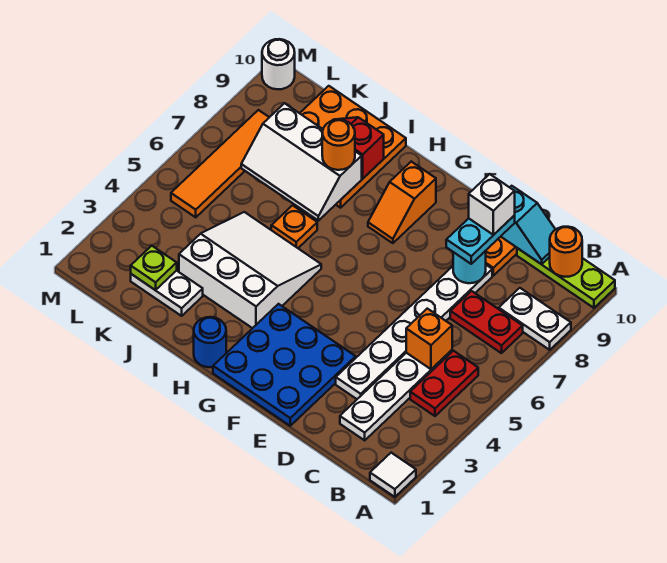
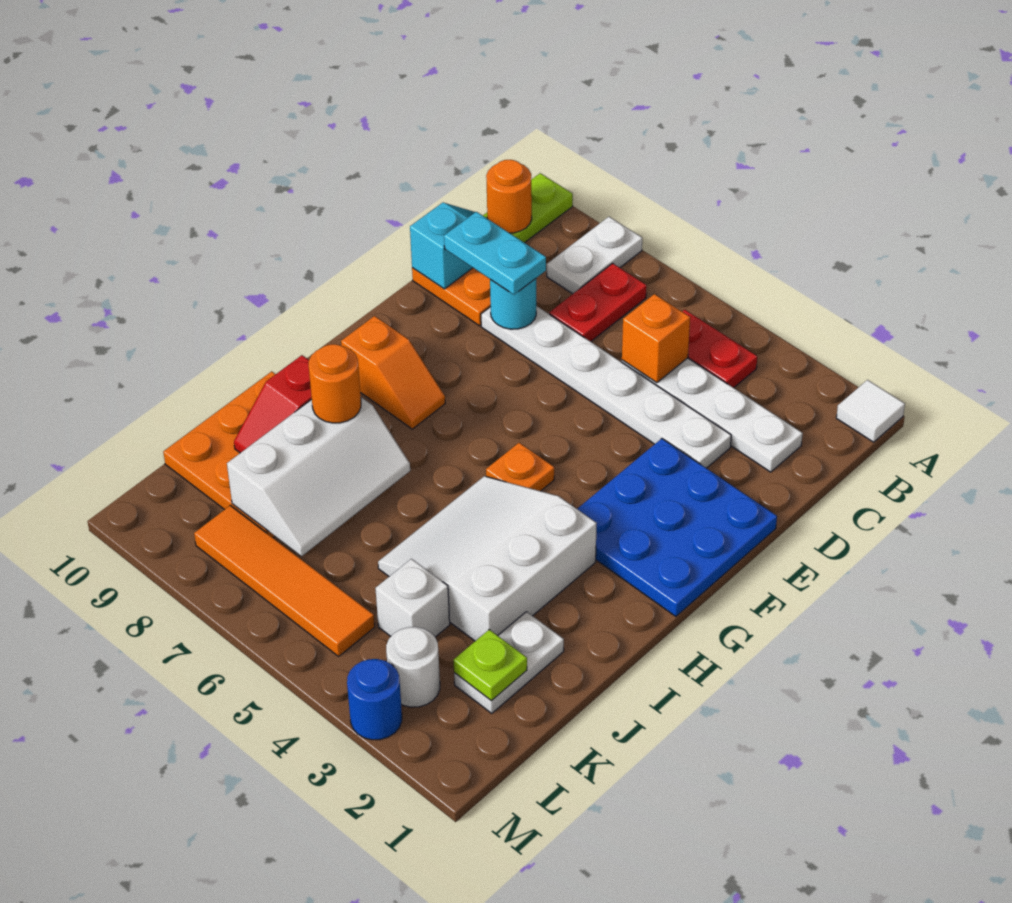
white 1x1 brick [469,174,515,235] -> white 1x1 brick moved to [375,559,450,637]
blue 1x1 round brick [194,317,226,367] -> blue 1x1 round brick moved to [347,659,402,740]
orange 1x1 plate [271,205,317,248] -> orange 1x1 plate moved to [486,443,554,491]
white 1x1 round brick [262,39,295,89] -> white 1x1 round brick moved to [386,627,440,707]

